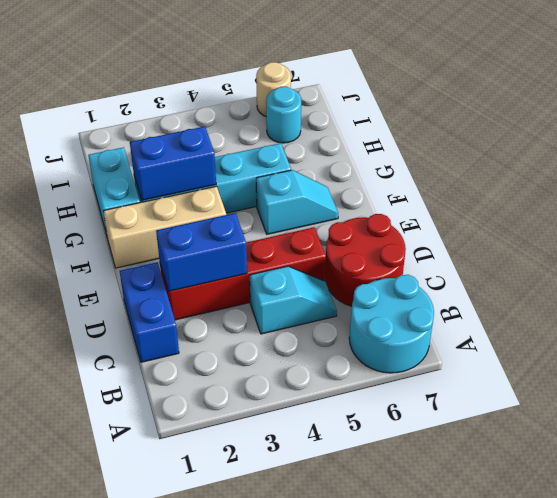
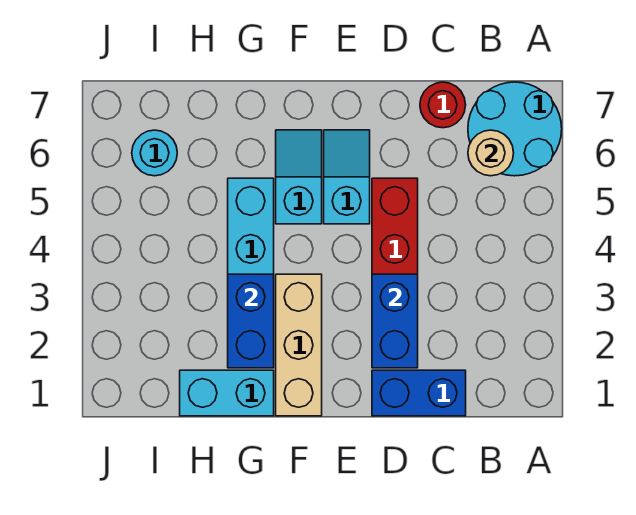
cyan 1x2 slope [250,266,337,334] -> cyan 1x2 slope moved to [324,130,370,224]
red 2x2 round brick [325,214,406,306] -> red 1x1 round brick [420,82,466,128]
tan 1x1 round brick [256,62,291,116] -> tan 1x1 round brick moved to [468,130,514,176]

